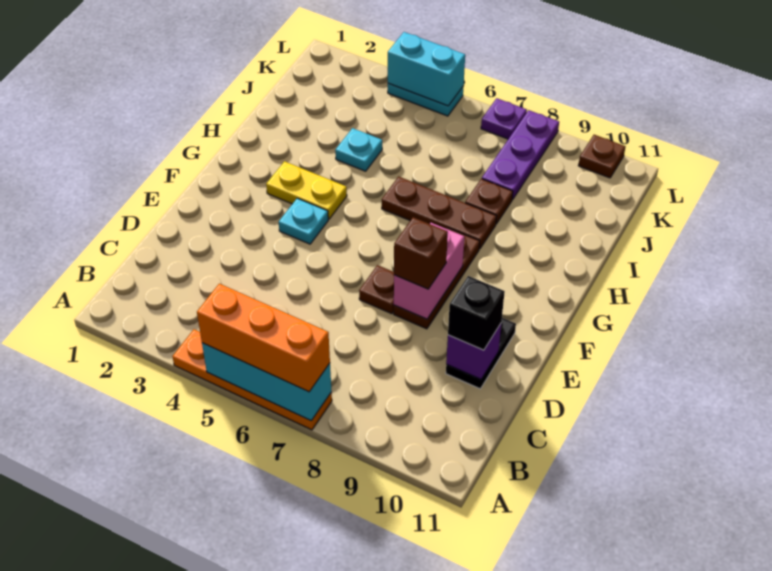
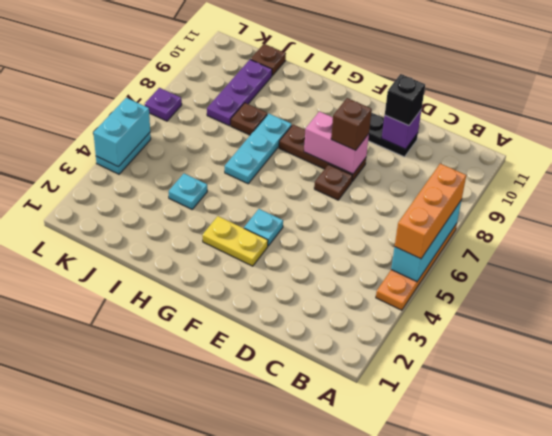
yellow 1x2 plate [266,161,347,219] -> yellow 1x2 plate turned to [202,216,268,266]
brown 1x3 plate [382,176,497,249] -> cyan 1x3 plate [225,114,292,184]
purple 1x3 plate [482,110,559,199] -> purple 1x3 plate turned to [207,60,272,126]
brown 1x1 plate [578,135,625,178] -> brown 1x1 plate moved to [251,44,286,76]

